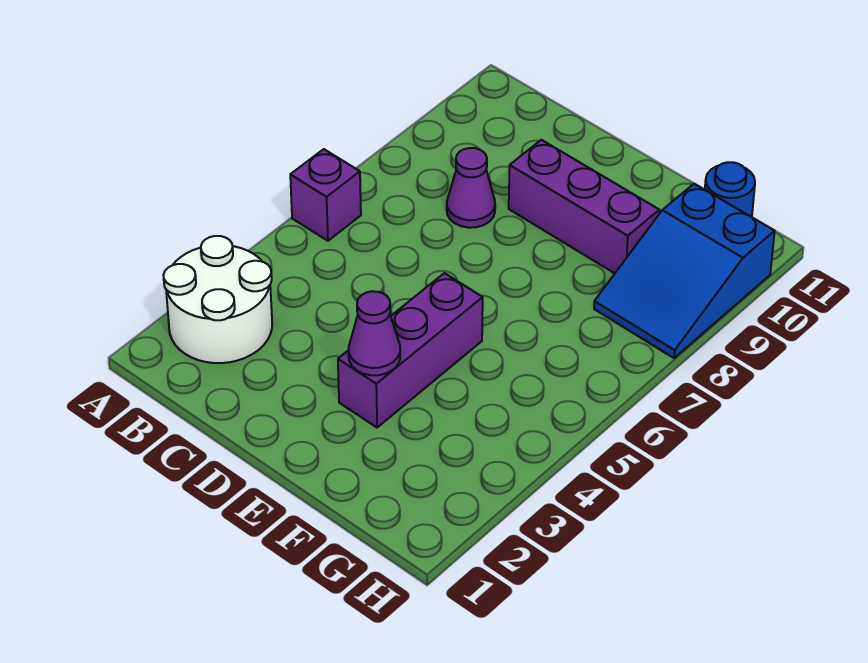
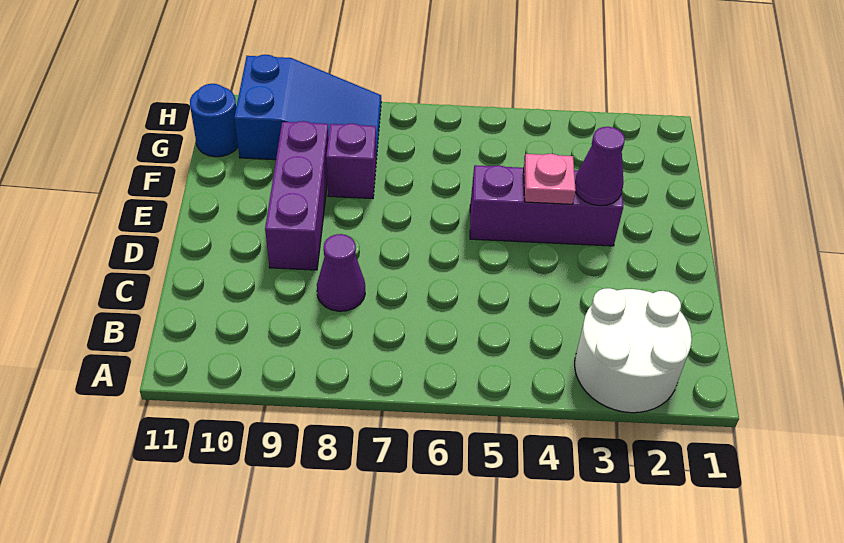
purple 1x1 brick [290,149,361,241] -> purple 1x1 brick moved to [326,123,376,199]
none -> pink 1x1 plate [524,154,576,204]

